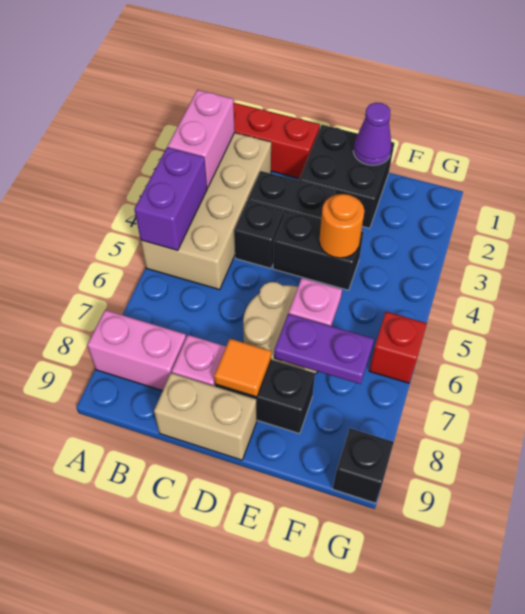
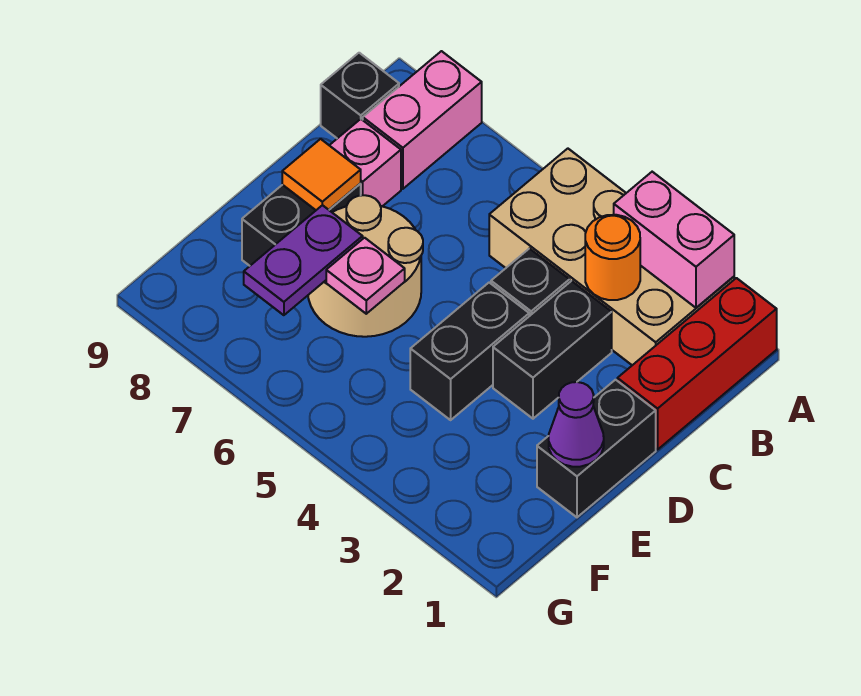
purple 1x2 brick [134,147,207,251] -> none
tan 1x2 brick [154,373,257,460] -> none
black 2x2 brick [299,125,394,228] -> black 1x2 brick [537,380,656,517]
orange 1x1 round brick [319,194,364,258] -> orange 1x1 round brick moved to [585,215,640,300]
red 1x1 brick [369,312,427,383] -> none
black 1x1 brick [333,428,394,503] -> black 1x1 brick moved to [321,53,399,138]

